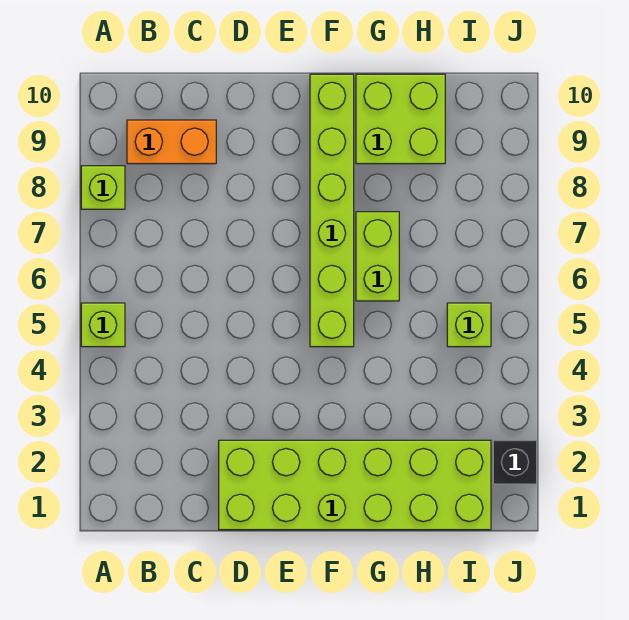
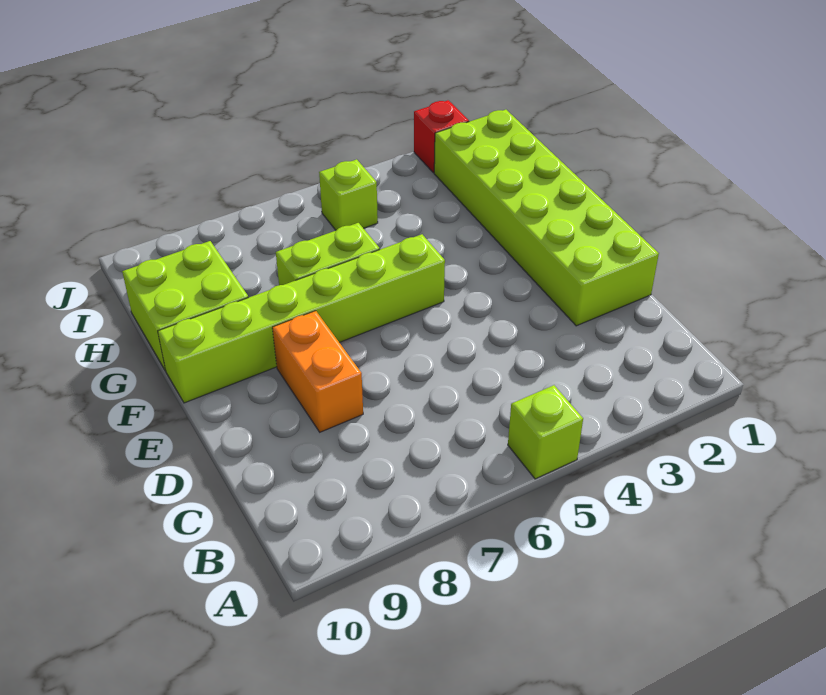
lime 1x1 brick [81,166,125,209] -> none
orange 1x2 brick [127,120,216,164] -> orange 1x2 brick moved to [272,311,363,432]
black 1x1 brick [493,440,537,484] -> red 1x1 brick [414,100,469,173]

